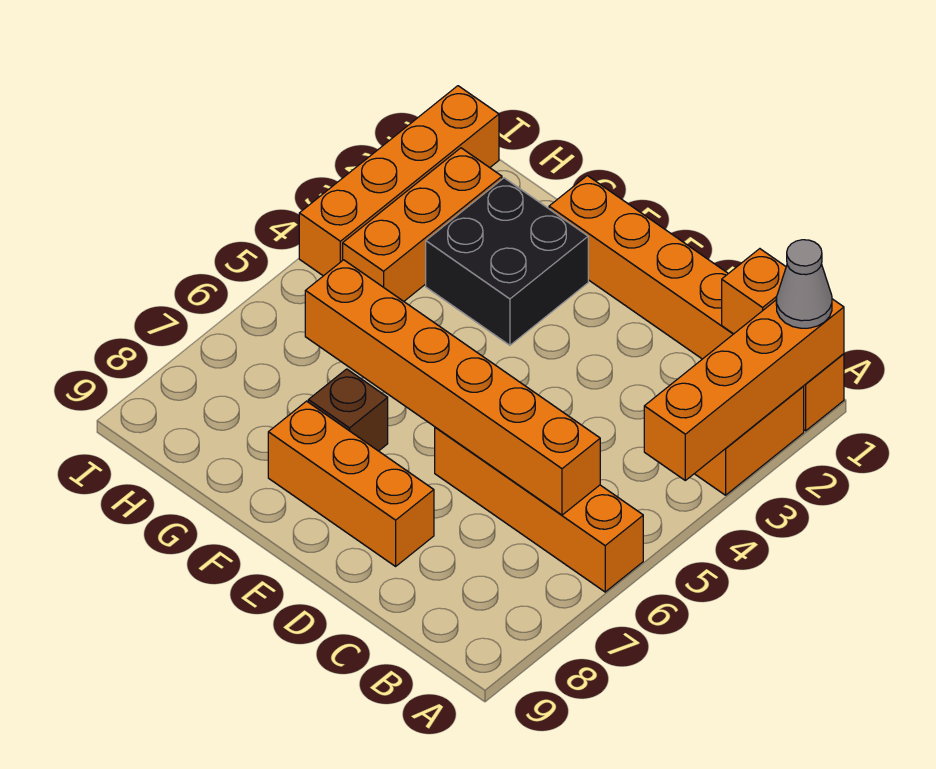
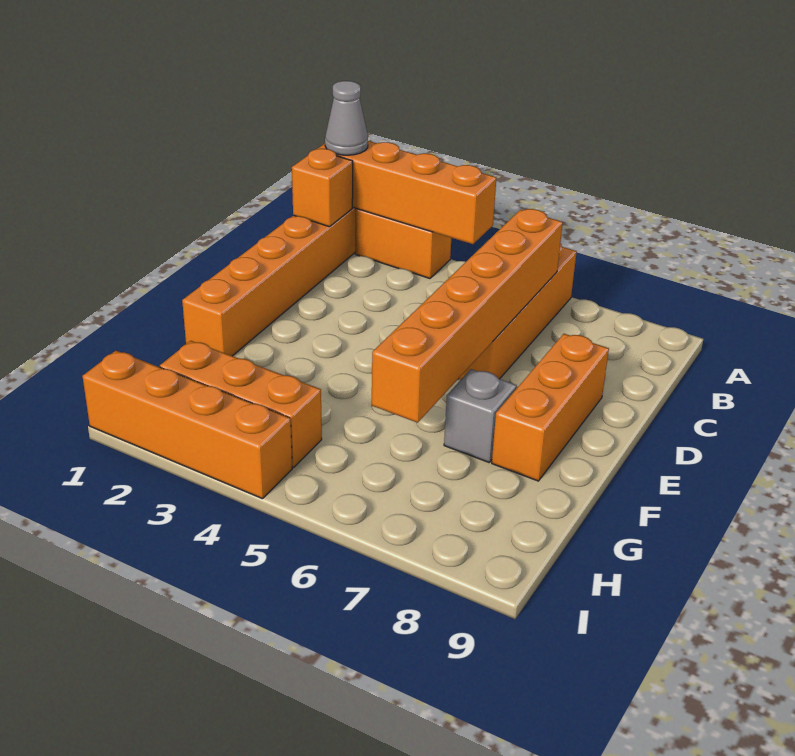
black 2x2 brick [426,178,588,345] -> none
brown 1x1 brick [308,369,388,451] -> grey 1x1 brick [444,369,517,462]

